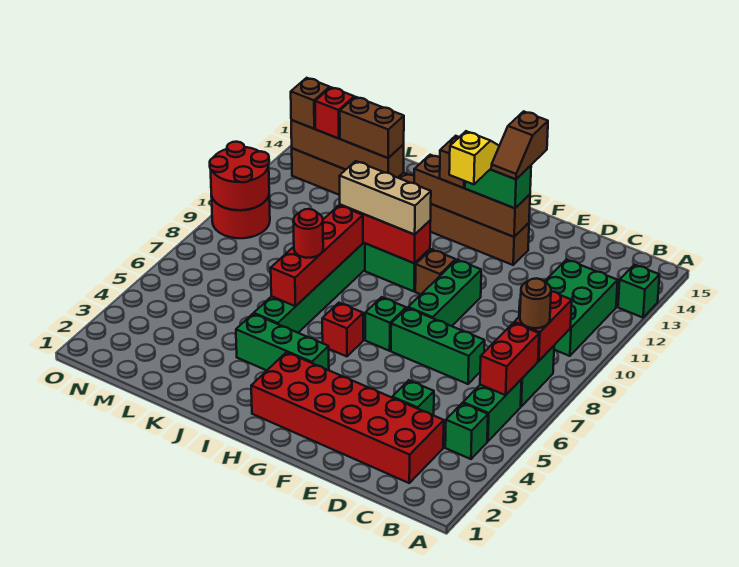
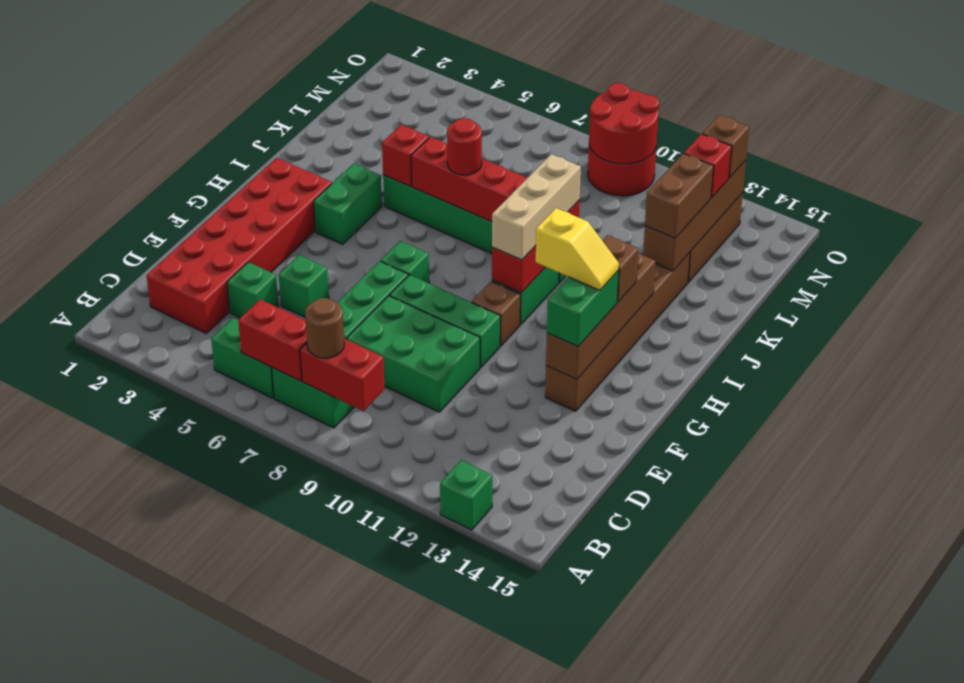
green 1x1 brick [445,403,488,459] -> green 1x1 brick moved to [279,255,329,317]
green 2x3 brick [519,259,618,356] -> green 2x3 brick moved to [347,296,480,412]
brown 1x2 slope [491,111,548,179] -> none
green 1x3 brick [236,314,329,370] -> green 1x2 brick [314,164,382,244]
red 1x1 brick [322,303,363,356] -> red 1x1 brick moved to [382,125,429,186]

